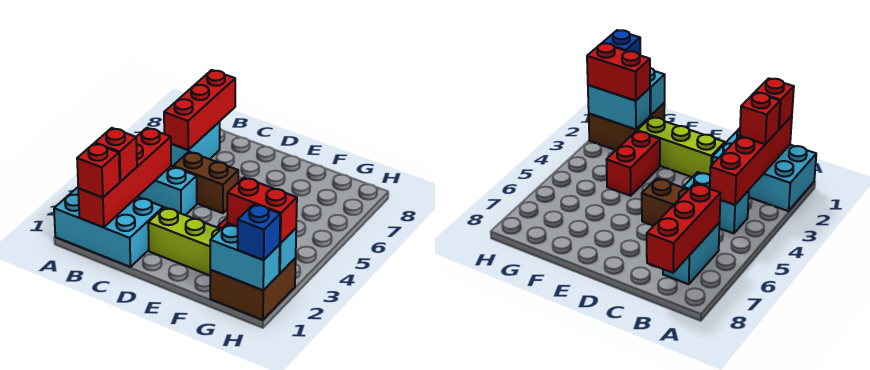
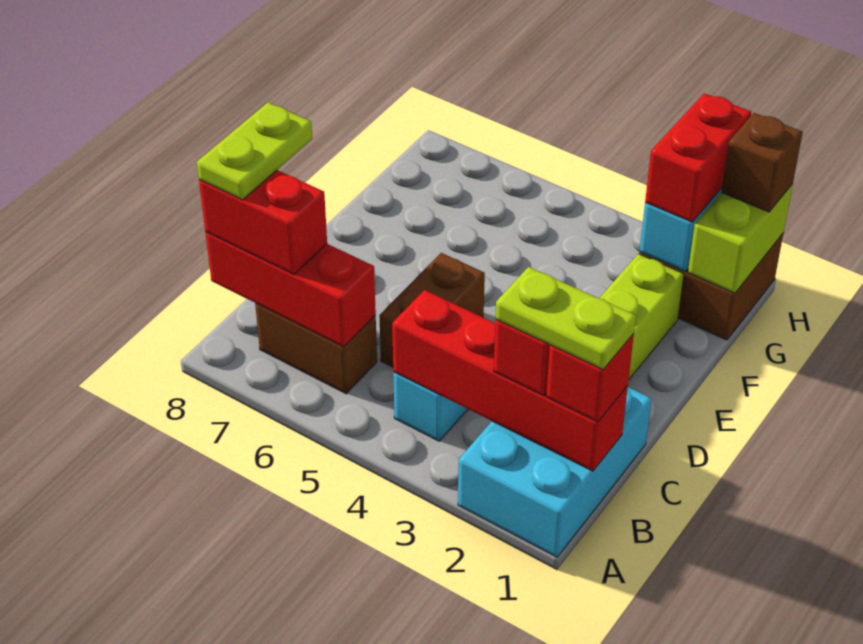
none -> lime 1x2 plate [495,267,636,370]
cyan 1x2 brick [171,122,220,167] -> brown 1x2 brick [255,303,377,394]
none -> lime 1x2 plate [197,103,312,200]
red 1x2 brick [606,131,660,196] -> red 1x2 brick moved to [199,170,327,274]
cyan 1x2 brick [210,224,280,290] -> lime 1x2 brick [688,184,793,293]
blue 1x1 brick [238,204,280,260] -> brown 1x1 brick [721,113,803,212]

